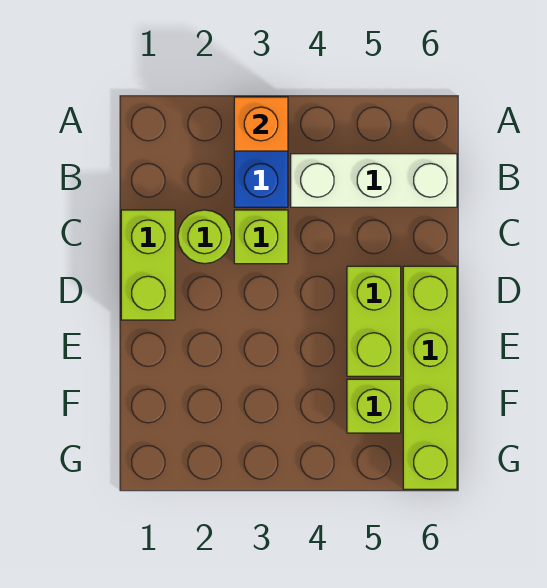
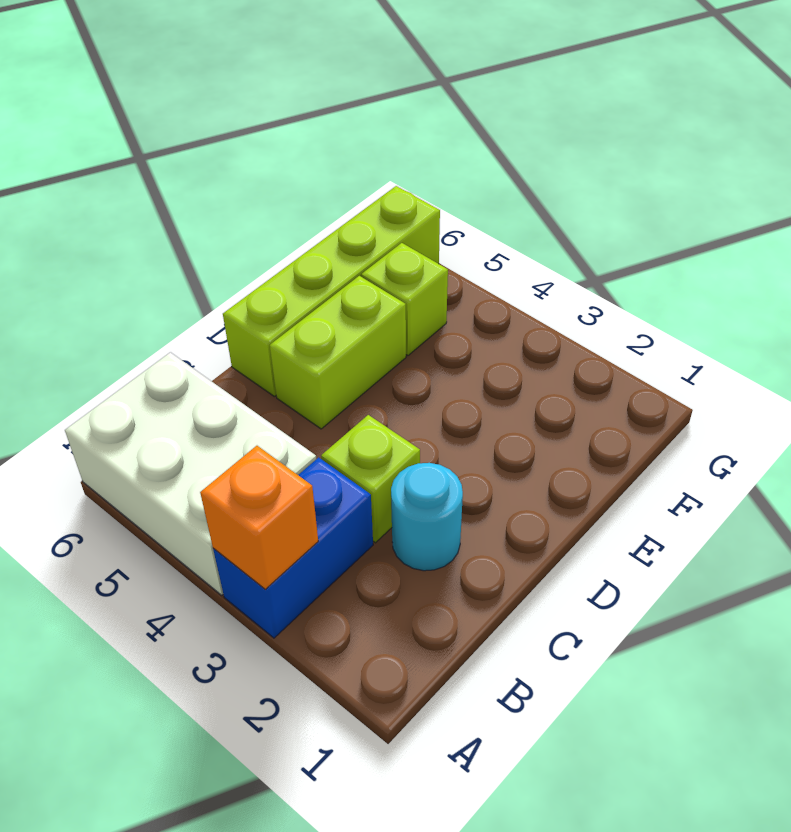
white 1x3 brick [291,154,457,207] -> white 2x3 brick [65,352,316,595]
lime 1x2 brick [121,210,175,320] -> none
lime 1x1 round brick [178,210,231,264] -> cyan 1x1 round brick [391,463,463,571]

